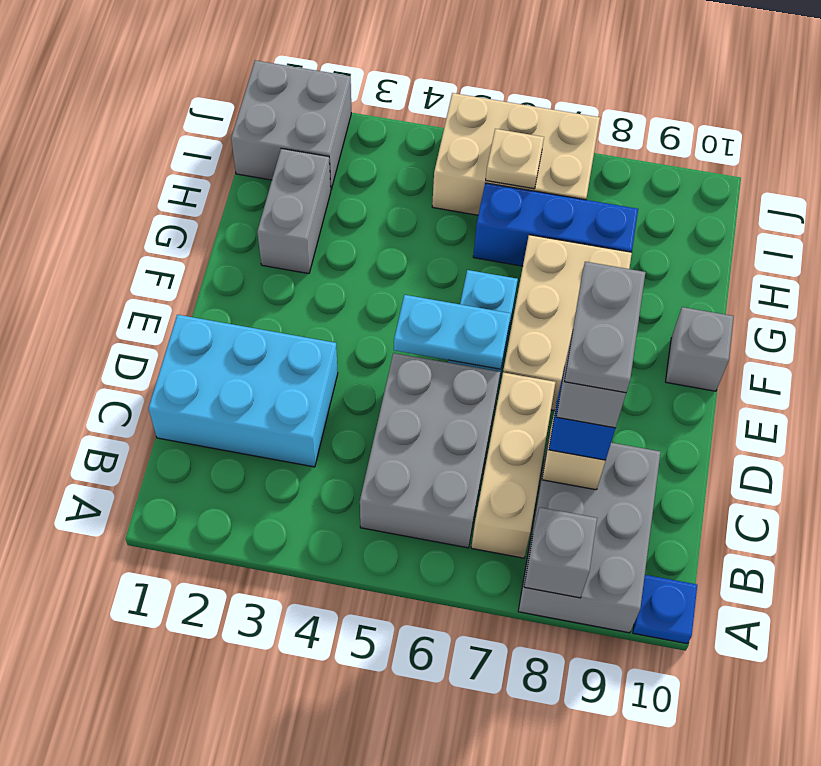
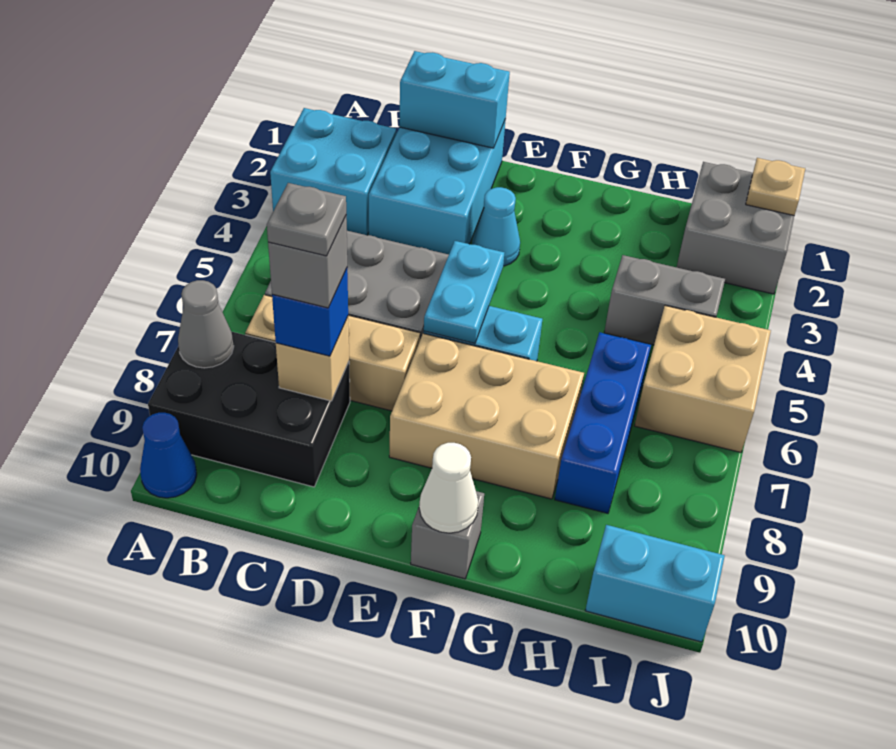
none -> cyan 2x2 brick [270,108,396,235]
grey 2x3 brick [518,438,661,633] -> black 2x3 brick [148,332,350,487]
grey 1x1 brick [524,507,597,598] -> grey 1x1 cone [178,280,234,368]
blue 1x1 plate [633,575,697,644] -> blue 1x1 cone [140,413,197,498]
none -> cyan 1x2 brick [399,51,510,148]
grey 1x2 plate [564,262,646,393] -> grey 1x1 plate [267,183,346,256]
none -> cyan 1x1 cone [472,187,520,266]
none -> white 1x1 cone [419,443,478,533]
grey 1x2 brick [257,148,331,274] -> grey 1x2 brick moved to [604,255,725,345]
tan 2x3 brick [432,93,600,215] -> tan 2x2 brick [635,306,771,452]
tan 1x1 plate [486,129,544,189] -> tan 1x1 plate moved to [746,158,805,215]
none -> cyan 1x2 brick [585,525,725,642]

